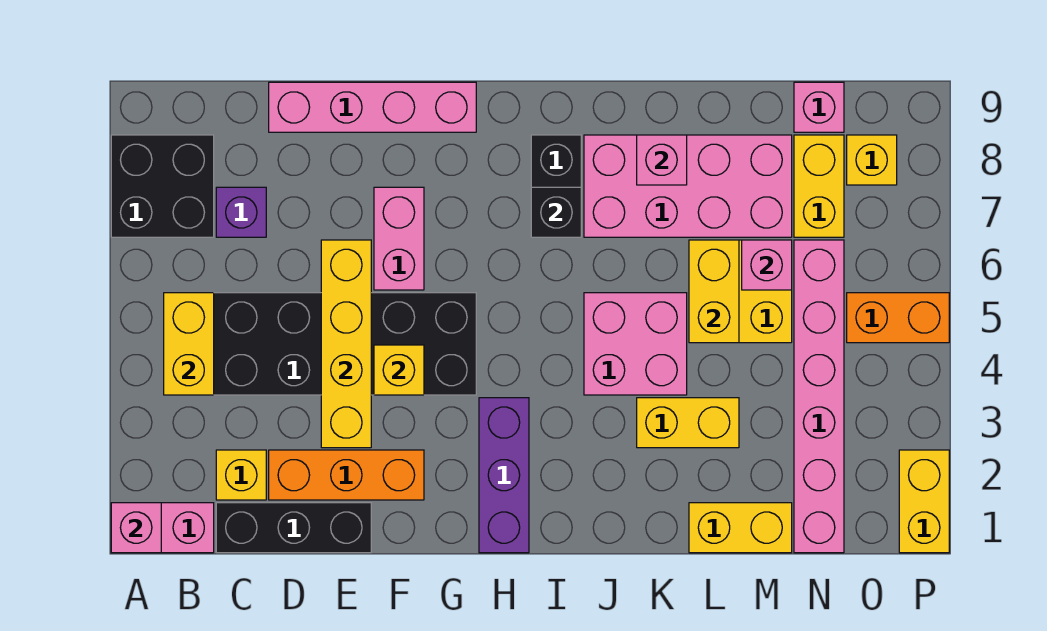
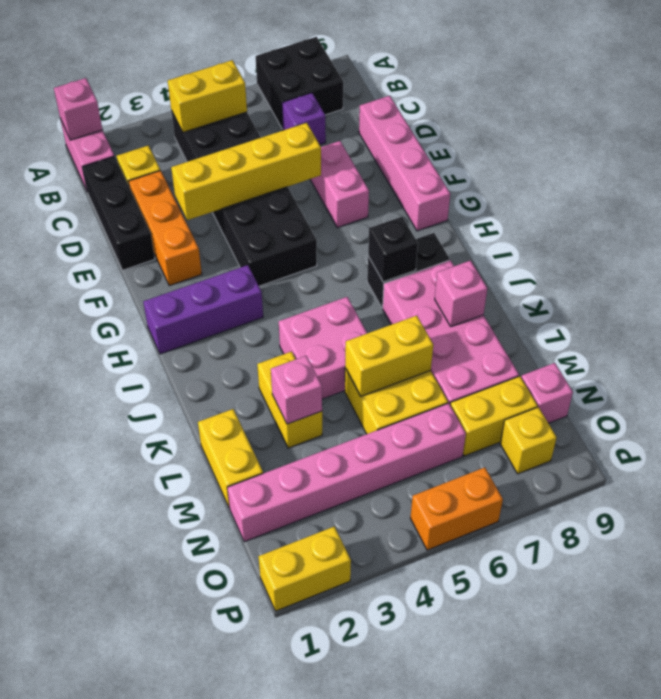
yellow 1x1 brick [374,345,424,395] -> none
pink 1x2 brick [374,187,424,290] -> pink 1x2 brick turned to [310,141,369,228]
pink 1x1 brick [742,240,792,290] -> pink 1x1 brick moved to [271,356,322,424]
orange 1x2 brick [847,293,949,343] -> orange 1x2 brick turned to [410,467,503,550]

